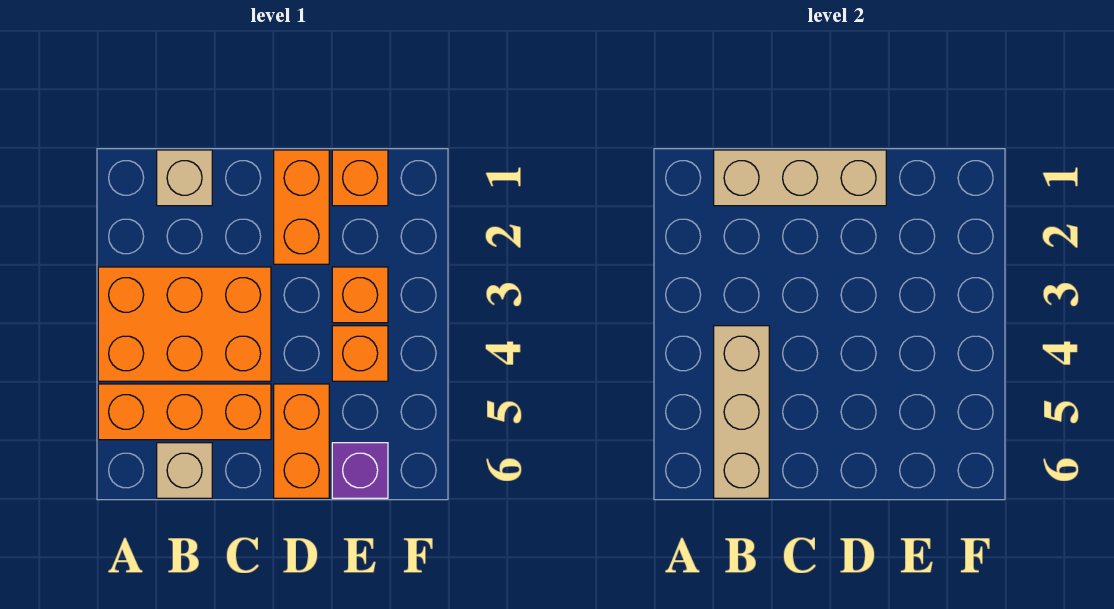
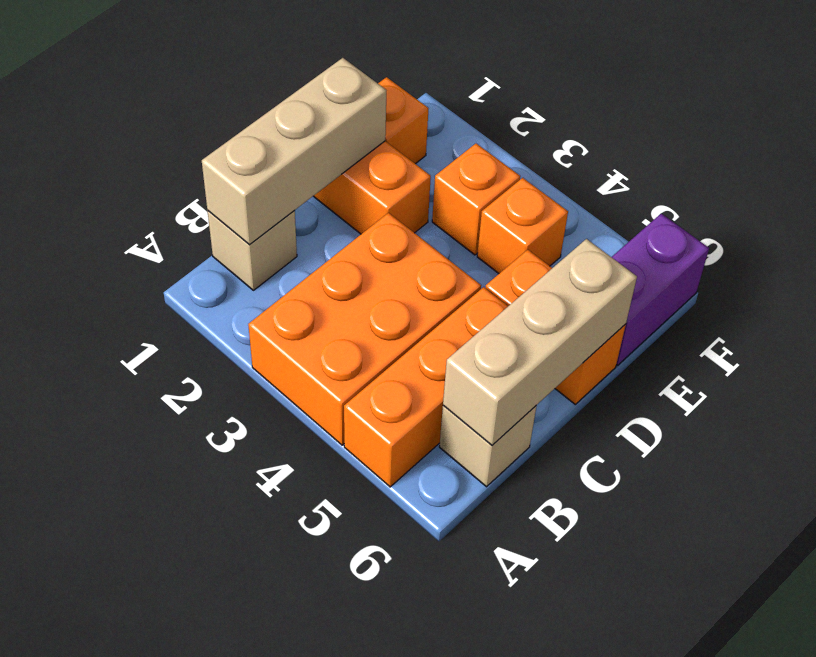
tan 1x3 brick [714,326,769,498] -> tan 1x3 brick turned to [443,239,637,445]
purple 1x1 brick [332,443,388,498] -> purple 1x2 brick [612,214,709,365]

